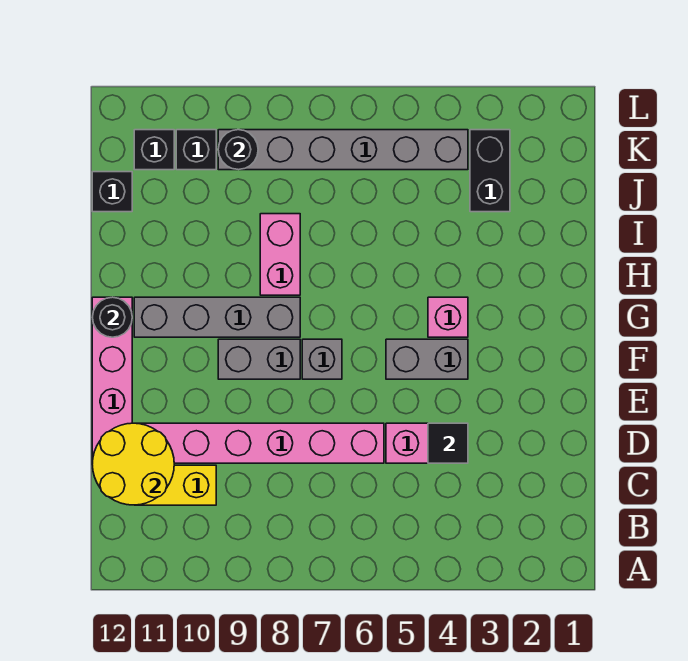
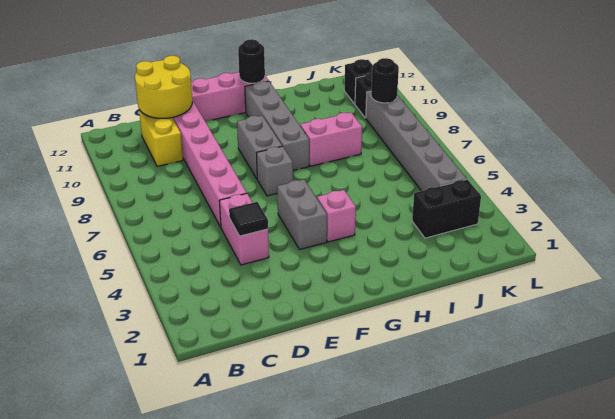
black 1x1 brick [92,172,132,212] -> none

